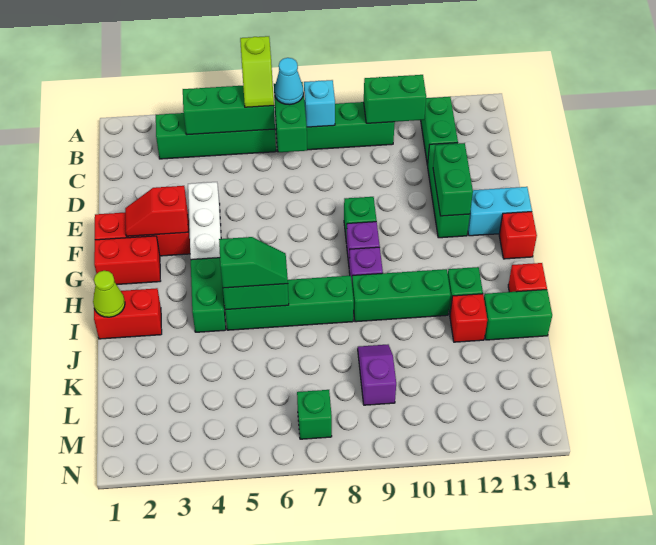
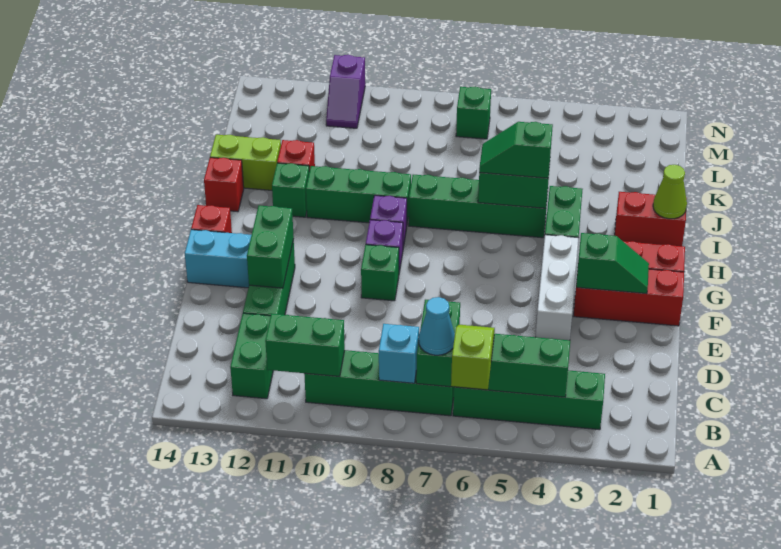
red 1x2 slope [125,186,188,236] -> green 1x2 slope [576,233,649,294]
green 1x2 brick [484,290,552,340] -> lime 1x2 brick [210,135,281,190]
purple 1x2 slope [358,345,396,405] -> purple 1x2 slope moved to [326,55,365,128]

